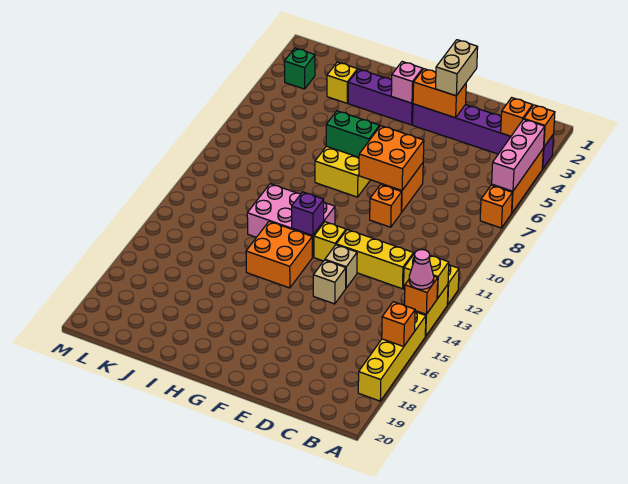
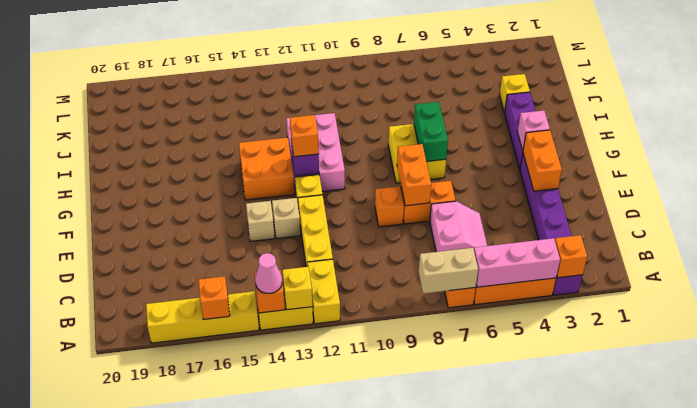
orange 1x1 brick [501,98,533,136] -> orange 1x1 brick moved to [290,115,319,157]
none -> pink 2x2 slope [430,201,487,252]
tan 1x2 brick [435,40,478,96] -> tan 1x2 brick moved to [419,248,478,294]
orange 2x2 brick [359,126,424,191] -> orange 1x2 brick [397,144,431,206]
green 1x1 brick [284,48,315,89] -> none

